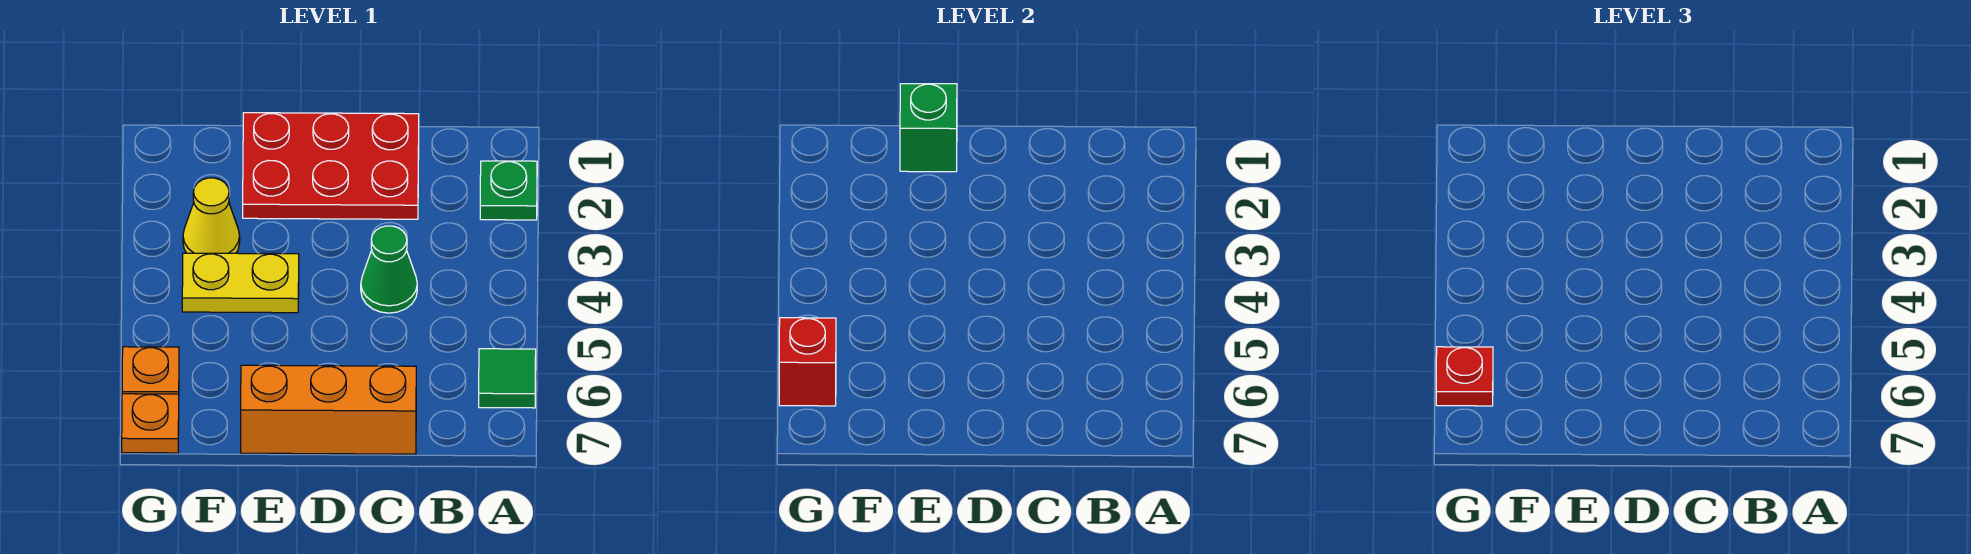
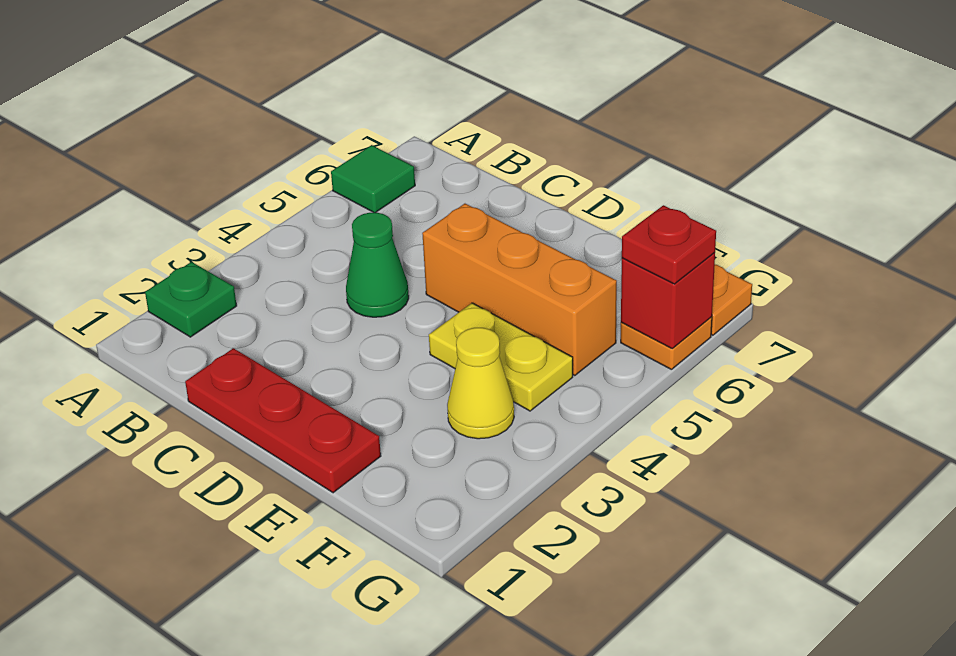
red 2x3 plate [243,113,419,219] -> red 1x3 plate [185,348,381,493]
orange 1x3 brick [241,365,416,454] -> orange 1x3 brick moved to [422,204,617,376]
green 1x1 brick [900,84,957,172] -> none

